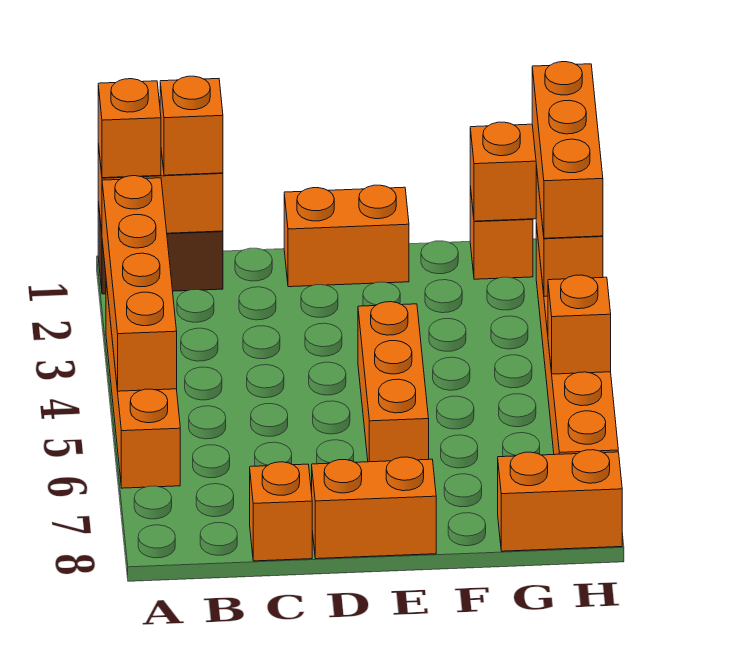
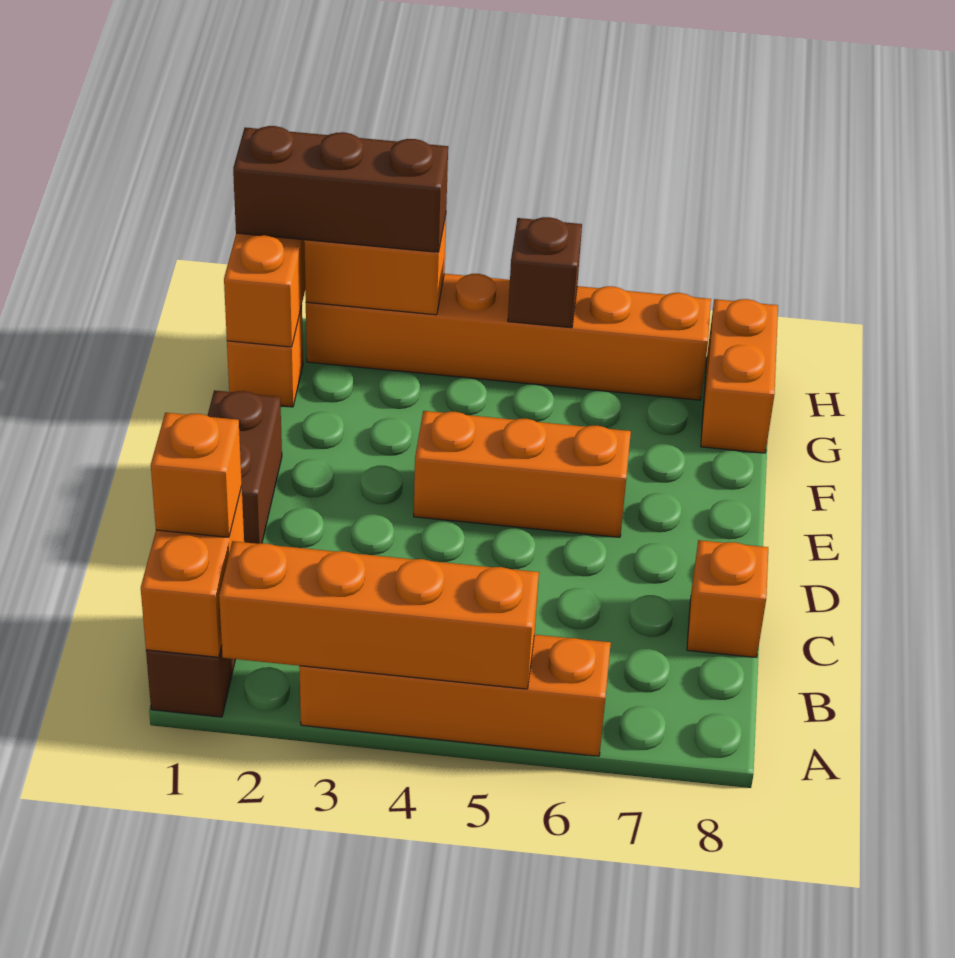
orange 1x1 brick [98,79,161,178] -> none
orange 1x2 brick [284,185,409,287] -> brown 1x2 brick [208,390,282,544]
orange 1x2 brick [312,457,436,559] -> none
orange 1x3 brick [532,62,603,238] -> brown 1x3 brick [233,126,448,252]
orange 1x1 brick [548,275,611,374] -> brown 1x1 brick [508,217,582,328]

